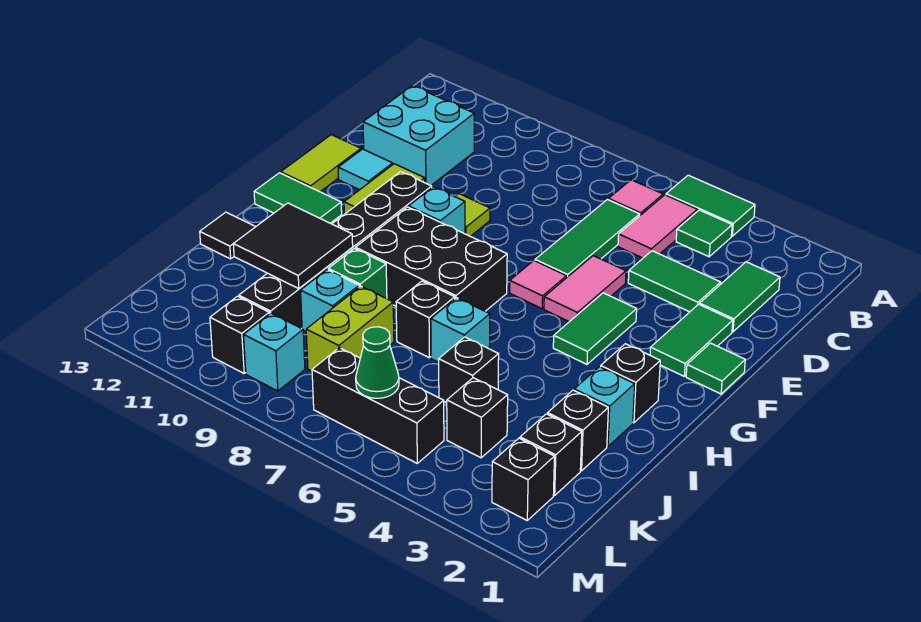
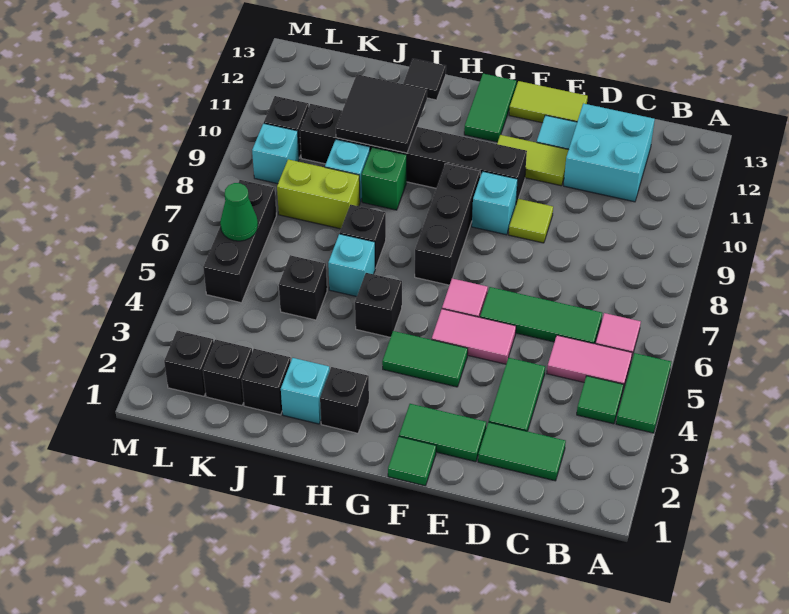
black 2x3 brick [356,207,507,311] -> black 1x3 brick [415,163,480,285]
black 1x1 brick [447,378,508,458] -> black 1x1 brick moved to [355,273,402,337]

